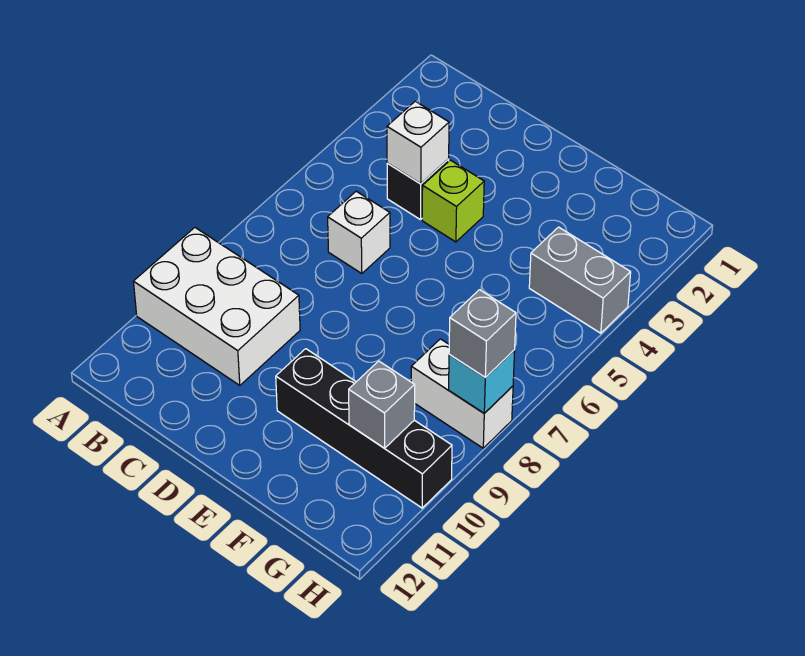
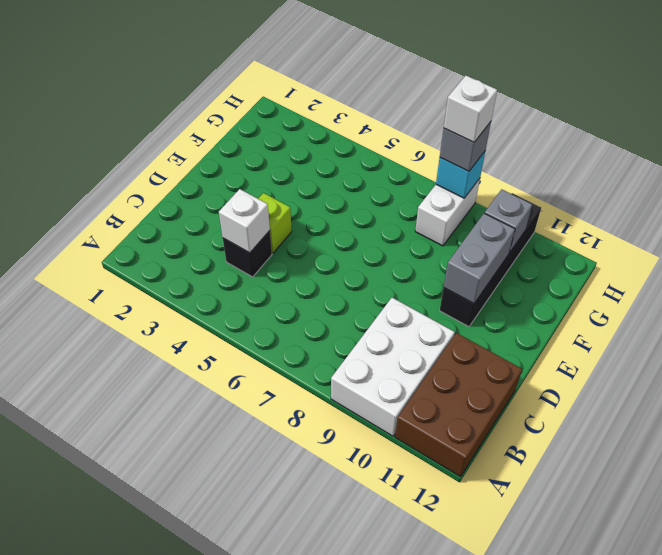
none -> brown 2x3 brick [395,333,522,477]
white 1x1 brick [328,191,390,274] -> white 1x1 brick moved to [444,76,497,142]
grey 1x2 brick [529,227,631,333] -> grey 1x2 brick moved to [444,213,515,304]

